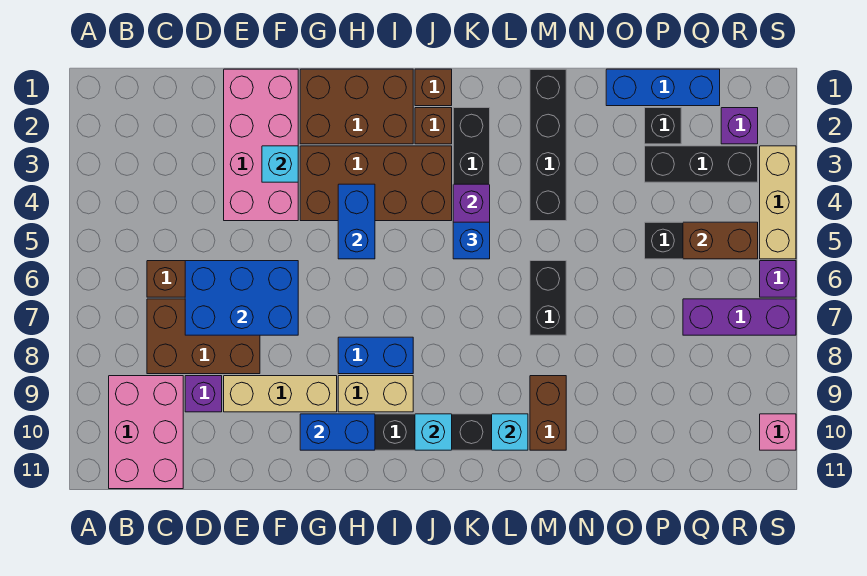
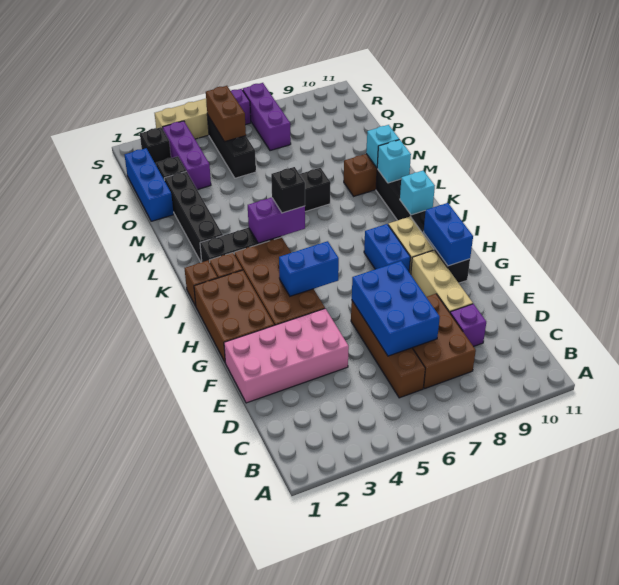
pink 2x3 brick [109,376,183,489] -> none
cyan 1x1 brick [262,146,298,182] -> cyan 1x1 brick moved to [366,125,399,167]
blue 1x1 brick [453,222,490,259] -> black 1x1 brick [271,167,305,213]
black 1x4 brick [530,69,566,221] -> black 1x4 brick turned to [164,171,223,262]
black 1x3 brick [645,146,758,182] -> purple 1x3 brick [163,121,211,190]
purple 1x1 brick [721,108,758,144] -> black 1x1 brick [140,127,171,164]
pink 1x1 brick [760,414,796,450] -> none

